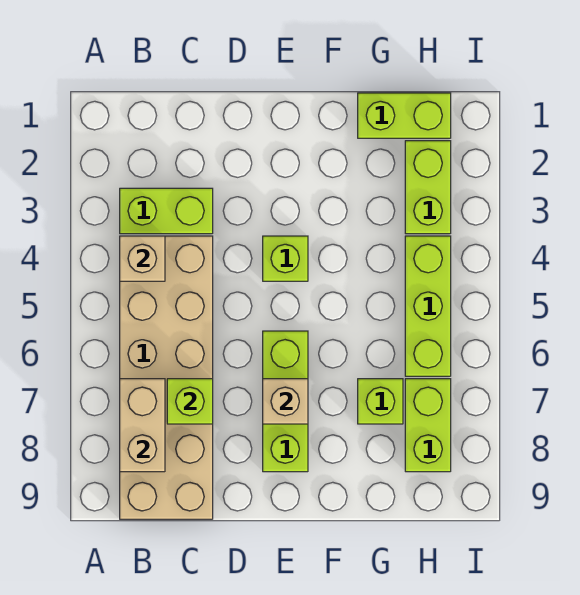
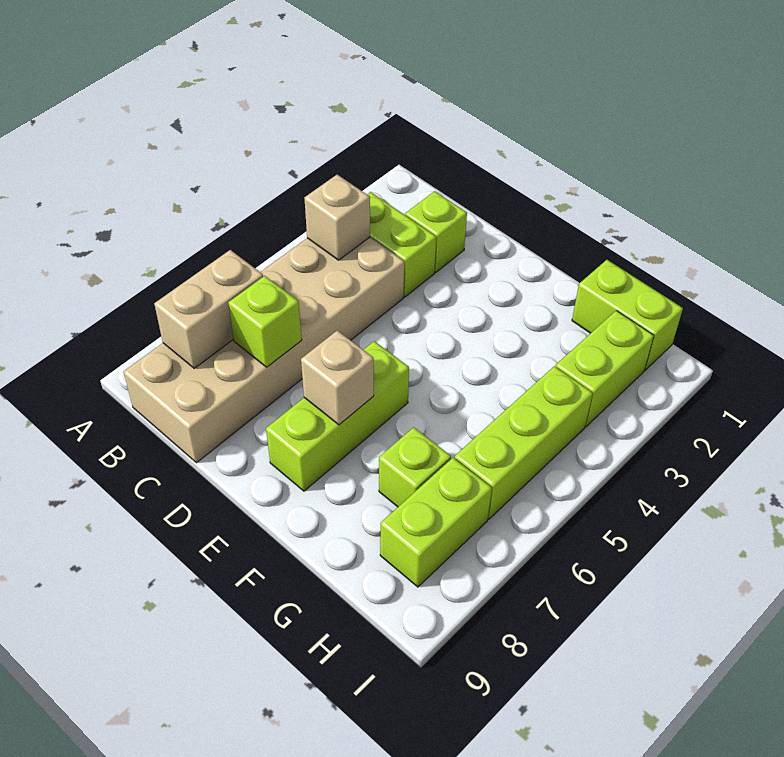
lime 1x1 brick [263,236,308,281] -> lime 1x1 brick moved to [405,191,467,272]

